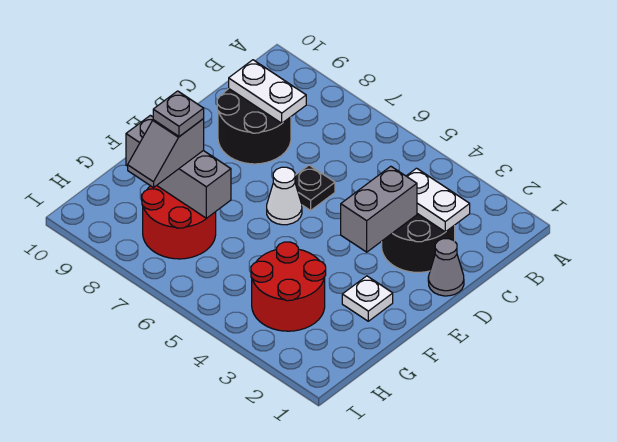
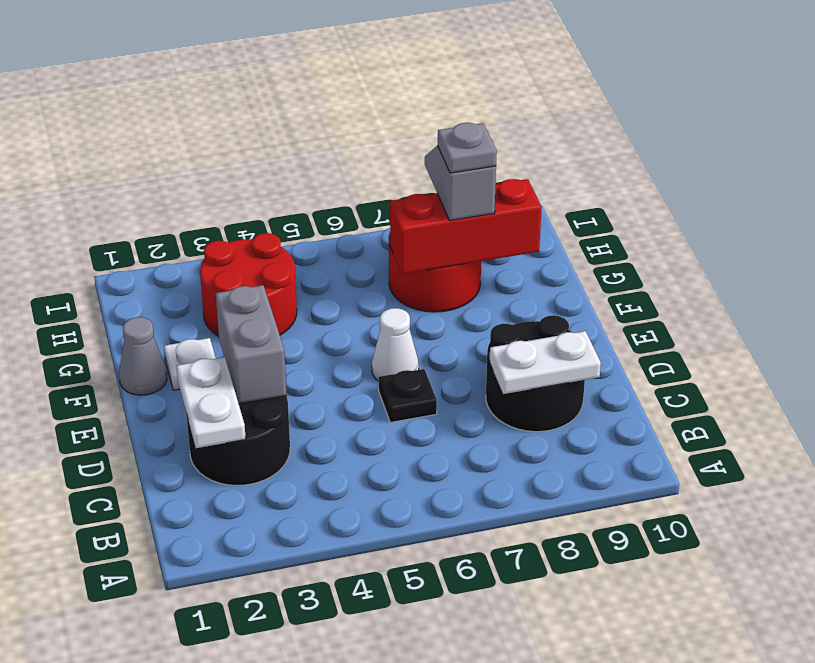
white 1x2 plate [407,168,470,232] -> white 1x2 plate turned to [177,357,246,448]
grey 1x1 cone [428,239,464,296] -> grey 1x1 cone moved to [119,317,167,395]
grey 1x3 brick [126,115,231,218] -> red 1x3 brick [390,179,542,274]

